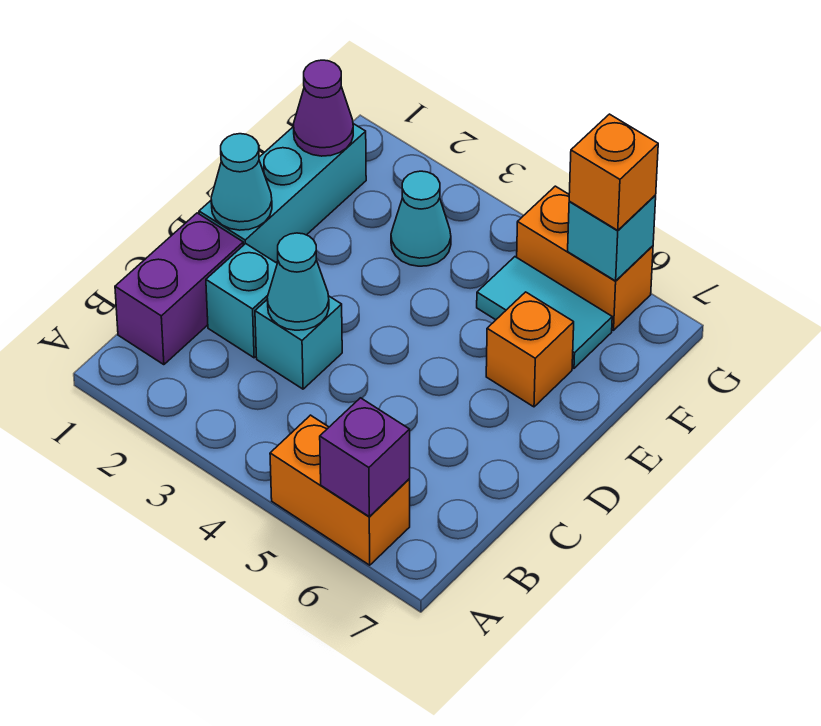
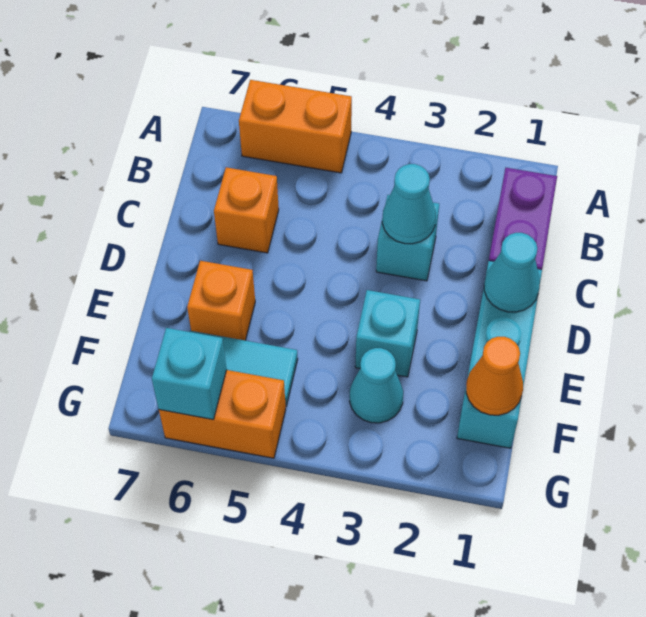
purple 1x1 brick [320,398,410,516] -> none
cyan 1x1 brick [206,244,277,358] -> cyan 1x1 brick moved to [355,290,420,377]
purple 1x1 cone [293,60,353,156] -> orange 1x1 cone [466,337,523,415]
orange 1x1 brick [569,114,658,230] -> orange 1x1 brick moved to [214,167,279,253]

